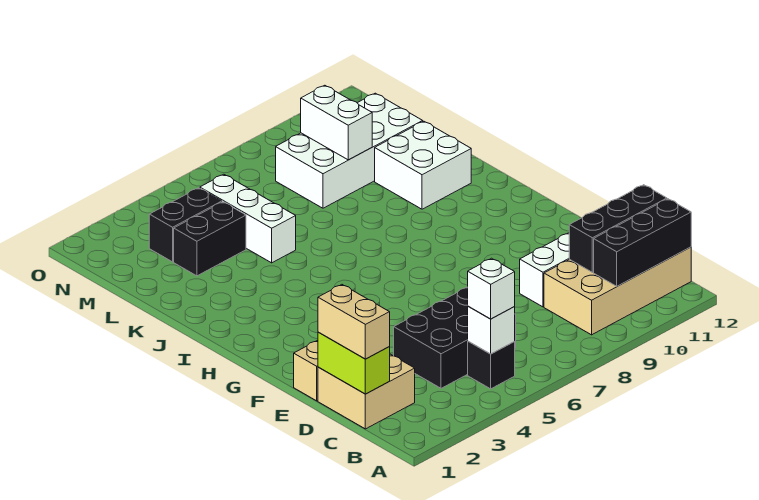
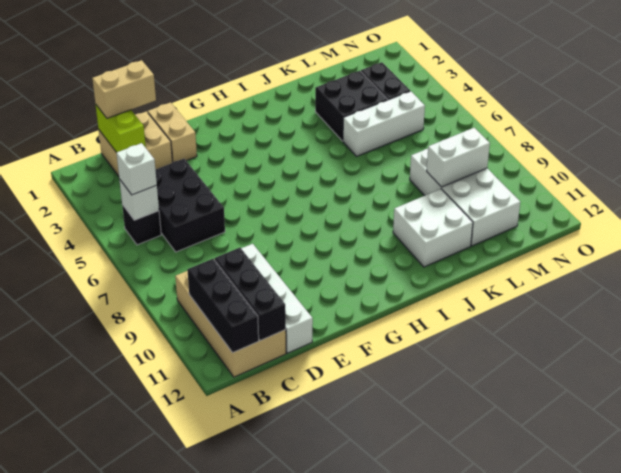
lime 1x2 brick [318,332,390,394] -> lime 1x2 brick turned to [95,104,146,153]
black 1x2 brick [174,202,246,276] -> black 2x2 brick [315,71,388,141]

